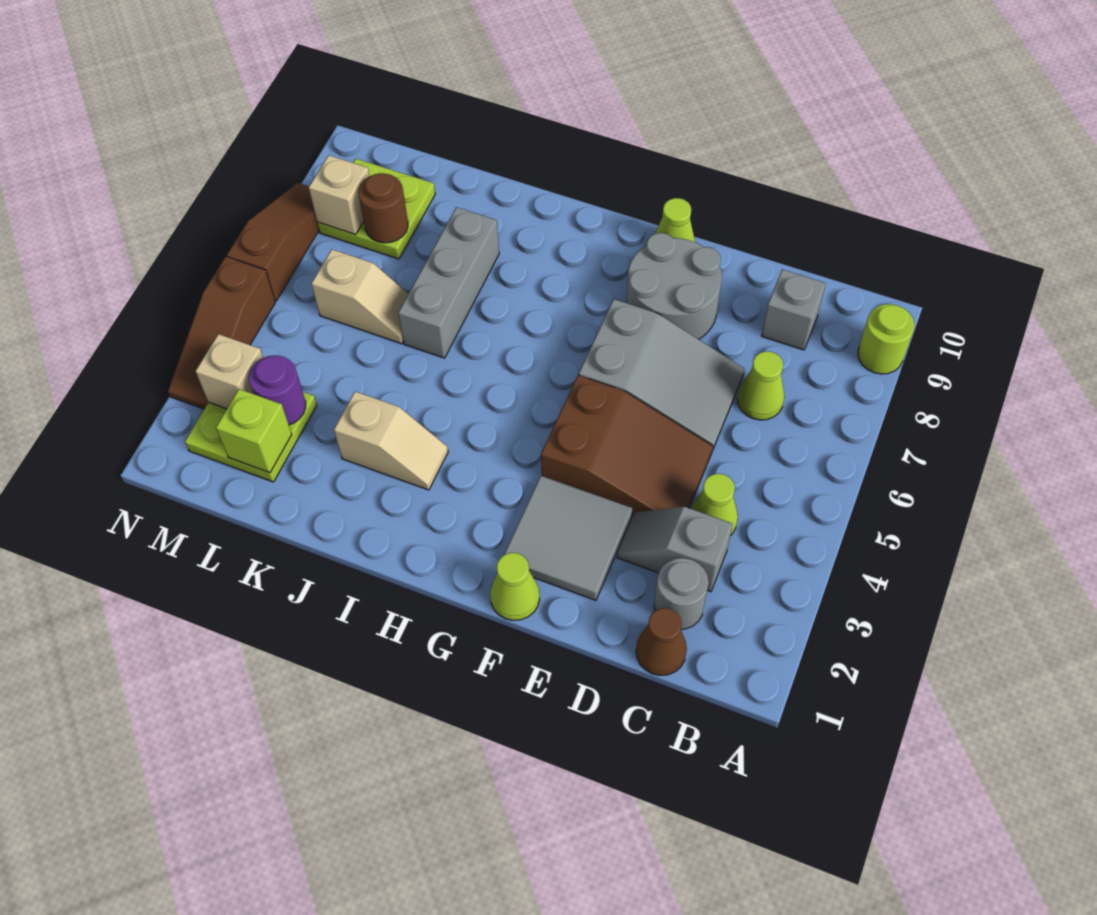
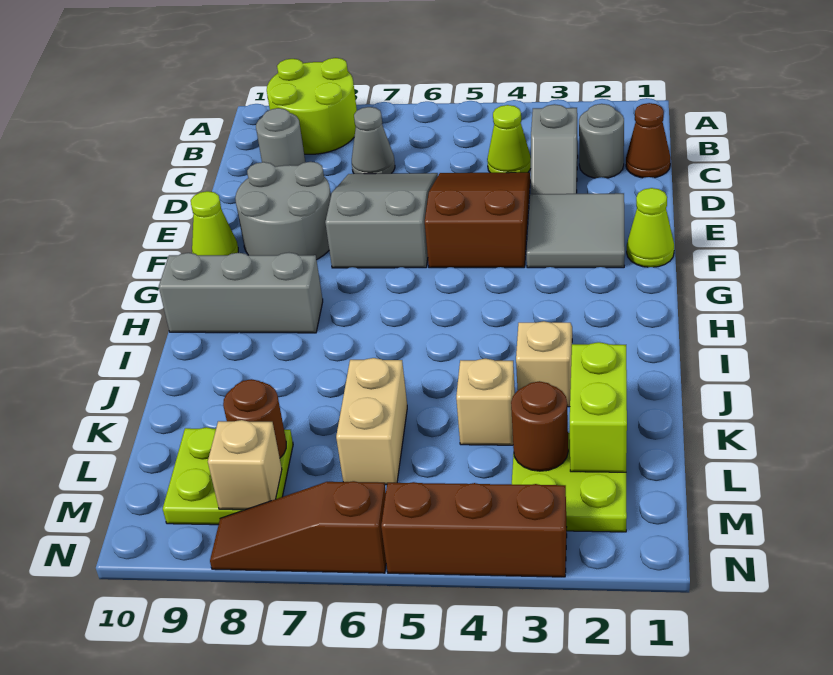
lime 1x1 round brick [858,304,915,374] -> lime 2x2 round brick [267,58,357,154]
lime 1x1 cone [737,351,785,420] -> grey 1x1 cone [352,107,395,174]
grey 1x1 brick [762,269,826,350] -> grey 1x1 round brick [256,108,305,167]
grey 1x3 brick [398,207,499,358] -> grey 1x3 brick moved to [159,253,323,333]
tan 1x2 slope [311,249,408,344] -> tan 1x2 brick [336,358,407,485]
lime 1x1 brick [216,389,292,473] -> lime 1x2 brick [570,342,627,472]
purple 1x1 round brick [249,355,306,425] -> brown 1x1 round brick [511,381,568,471]
tan 1x1 brick [196,334,263,409] -> tan 1x1 brick moved to [456,359,515,445]
brown 1x3 slope [168,257,275,409] -> brown 1x3 brick [381,482,567,577]

